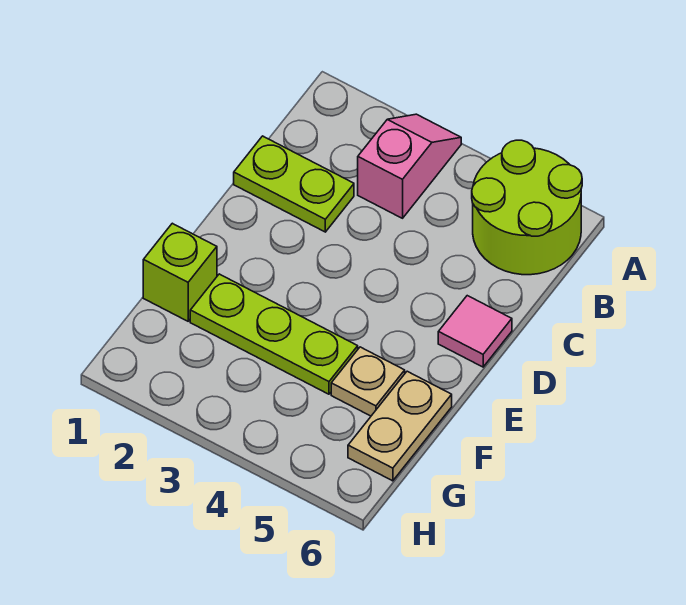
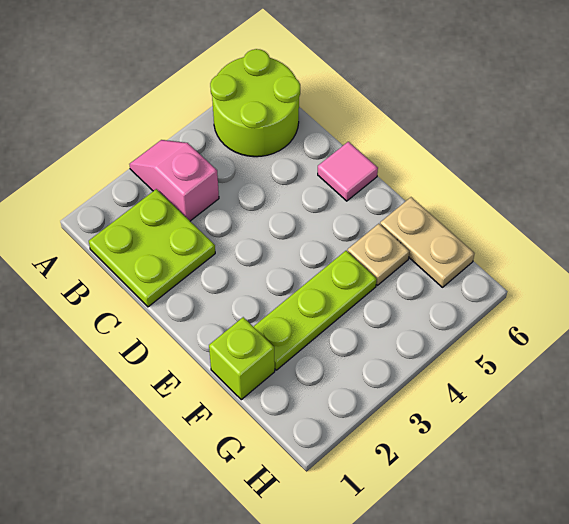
lime 1x2 plate [234,136,354,232] -> lime 2x2 plate [89,189,215,307]

